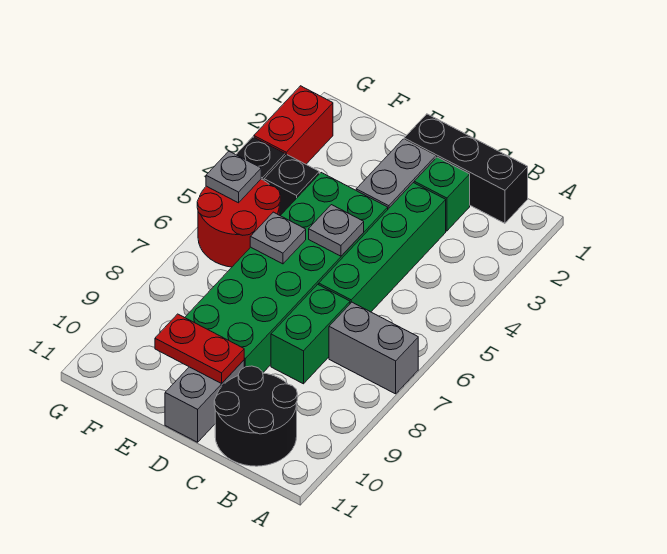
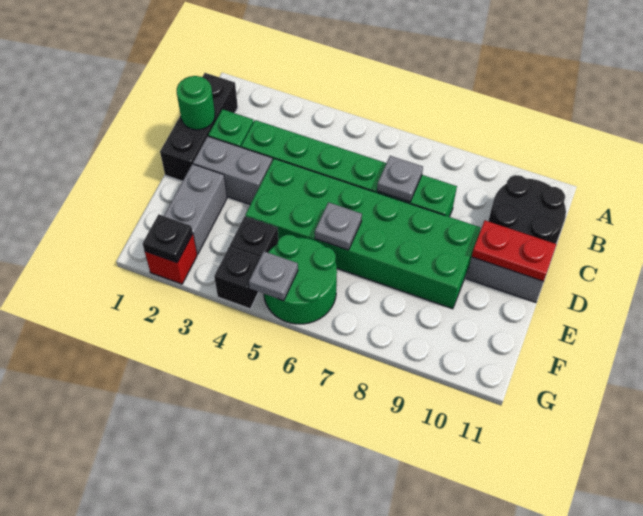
grey 1x2 brick [329,302,418,394] -> grey 1x2 brick moved to [164,164,227,254]
none -> green 1x1 round brick [177,76,215,130]
grey 1x1 plate [309,205,364,256] -> grey 1x1 plate moved to [377,156,423,202]
red 1x2 plate [155,314,244,384] -> red 1x2 plate turned to [472,221,557,281]
red 2x2 round brick [197,179,280,267] -> green 2x2 round brick [264,235,337,324]
red 1x2 brick [254,86,333,164] -> red 1x1 brick [145,234,197,284]
none -> black 1x1 plate [143,214,193,262]

